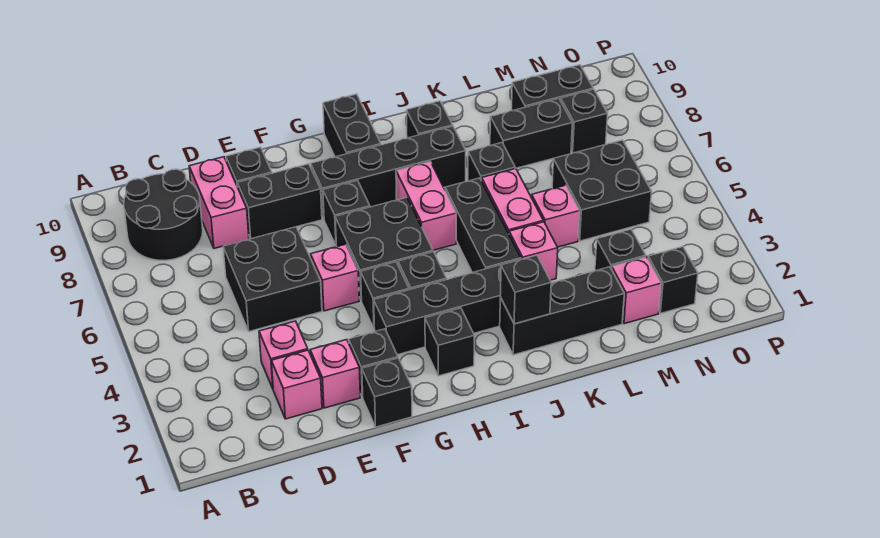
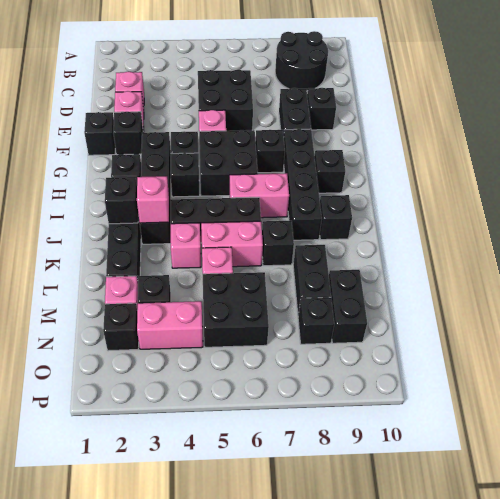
pink 1x1 brick [259,321,308,388] -> pink 1x1 brick moved to [137,176,169,223]
pink 1x2 brick [189,157,249,249] -> pink 1x2 brick moved to [137,301,203,349]
black 1x2 brick [323,94,381,157] -> black 1x1 brick [315,150,345,193]

